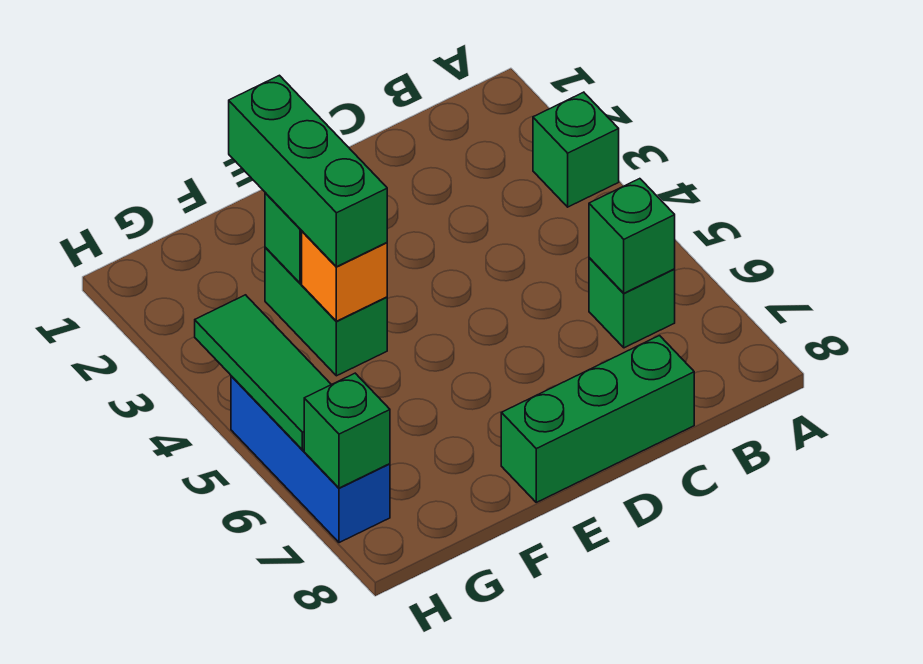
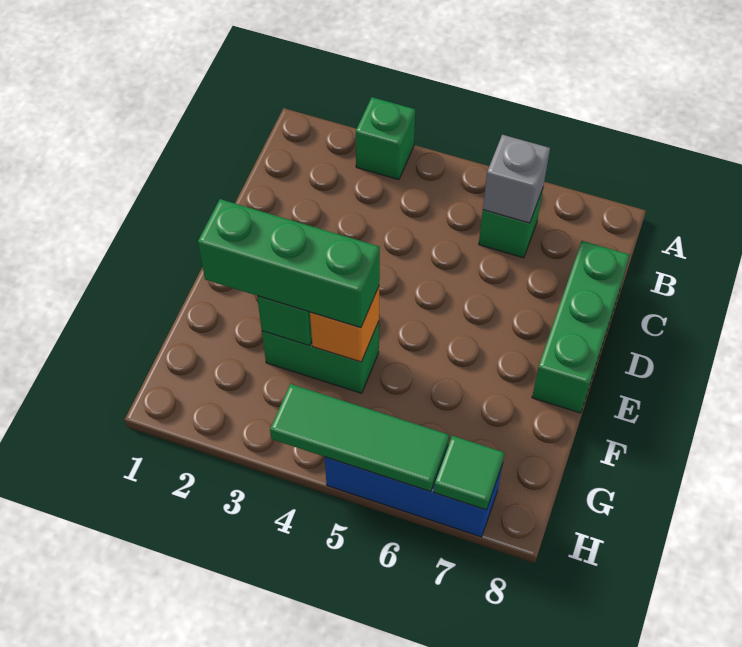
green 1x1 brick [589,179,675,293] -> grey 1x1 brick [483,135,550,223]
green 1x1 brick [304,373,390,488] -> green 1x1 tile [434,436,505,510]

